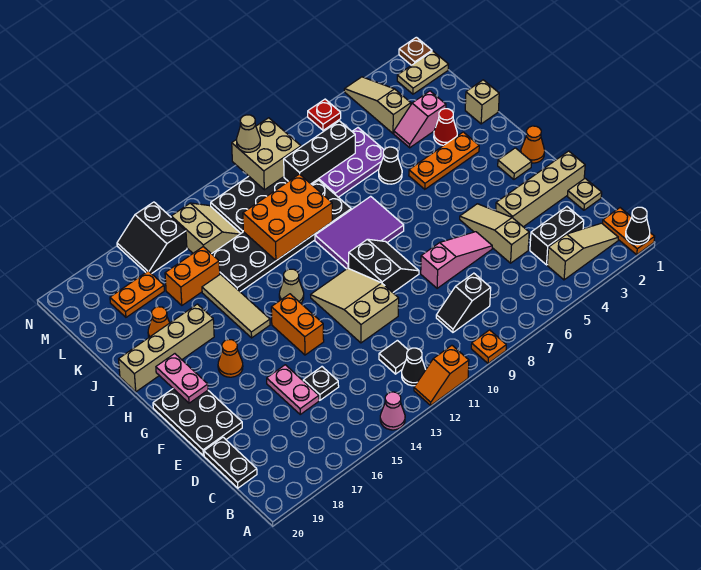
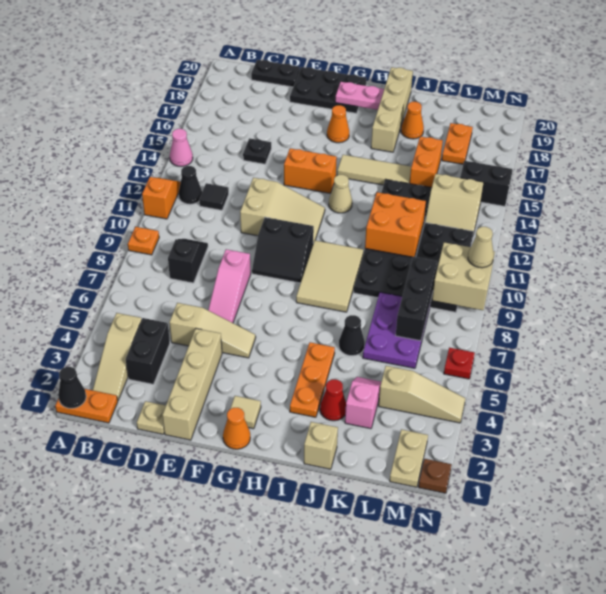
pink 1x2 plate [267,365,319,414] -> none
purple 2x3 tile [315,196,404,269] -> tan 2x3 tile [296,241,363,312]
orange 2x3 brick [243,174,332,260] -> orange 2x2 brick [365,192,426,257]

